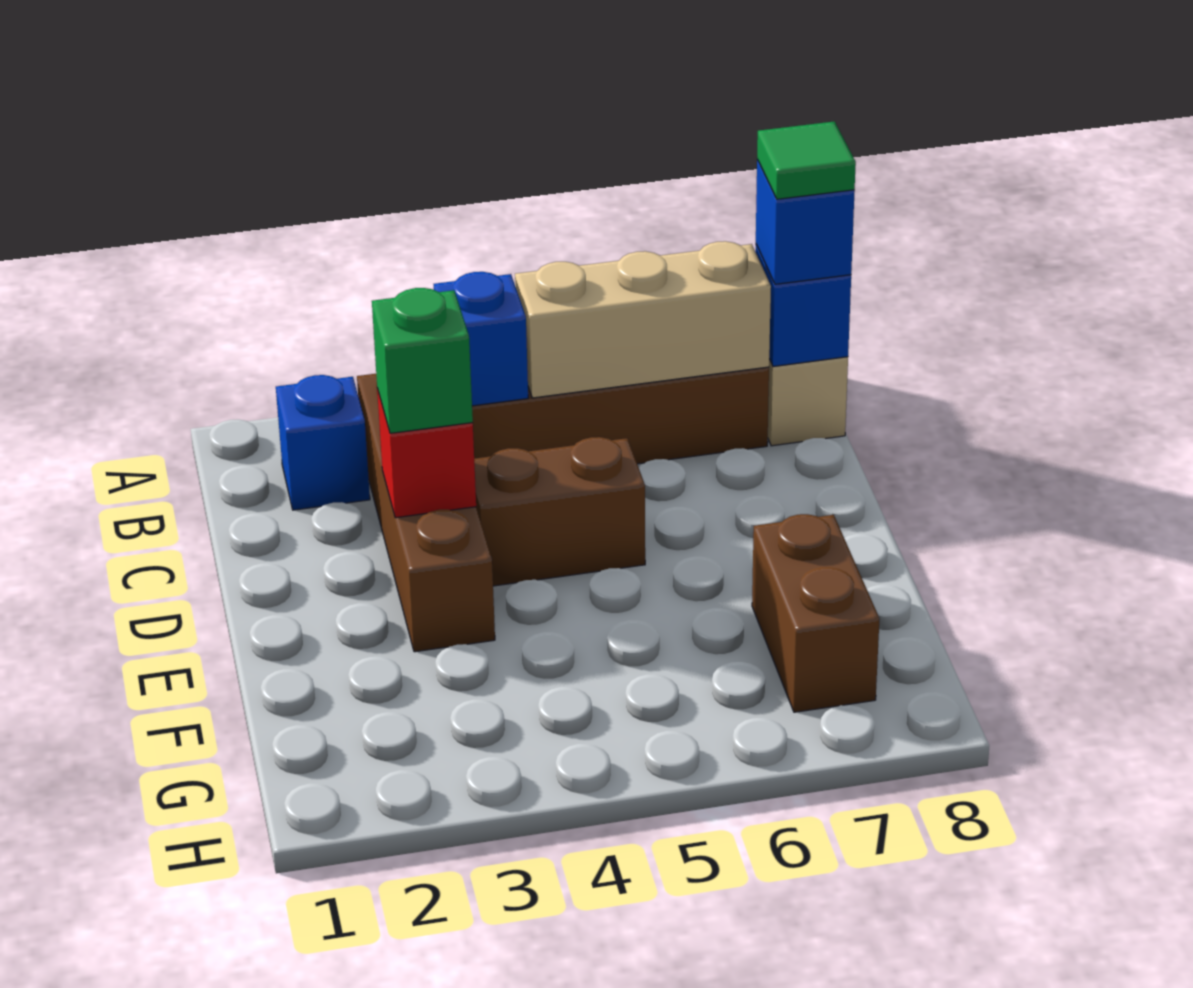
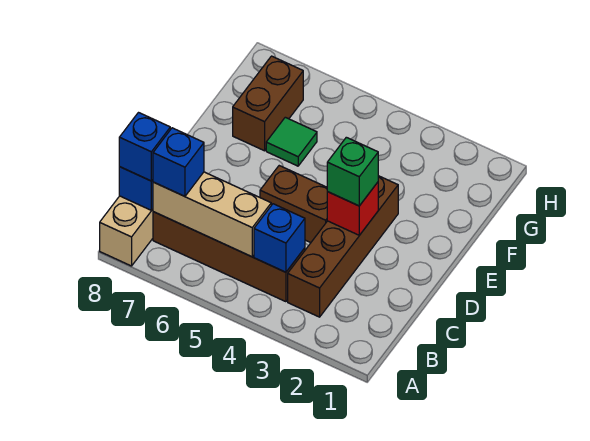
blue 1x1 brick [276,375,370,510] -> blue 1x1 brick moved to [153,128,204,196]
green 1x1 tile [757,121,856,199] -> green 1x1 tile moved to [266,117,317,166]

